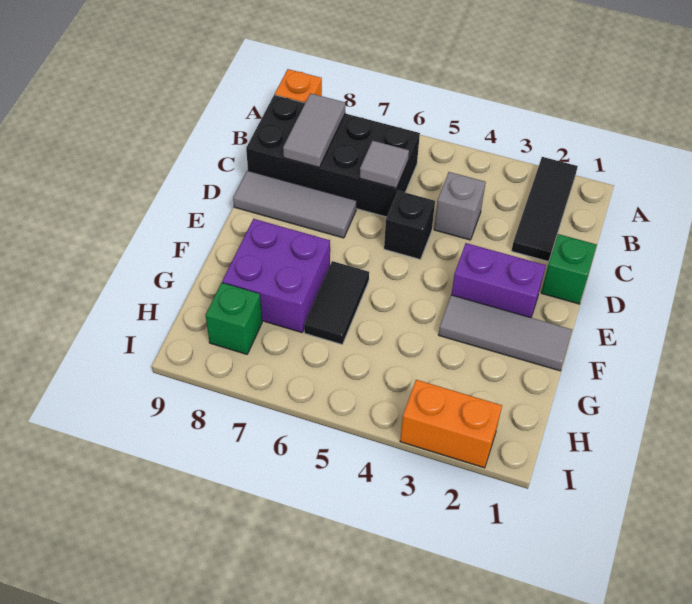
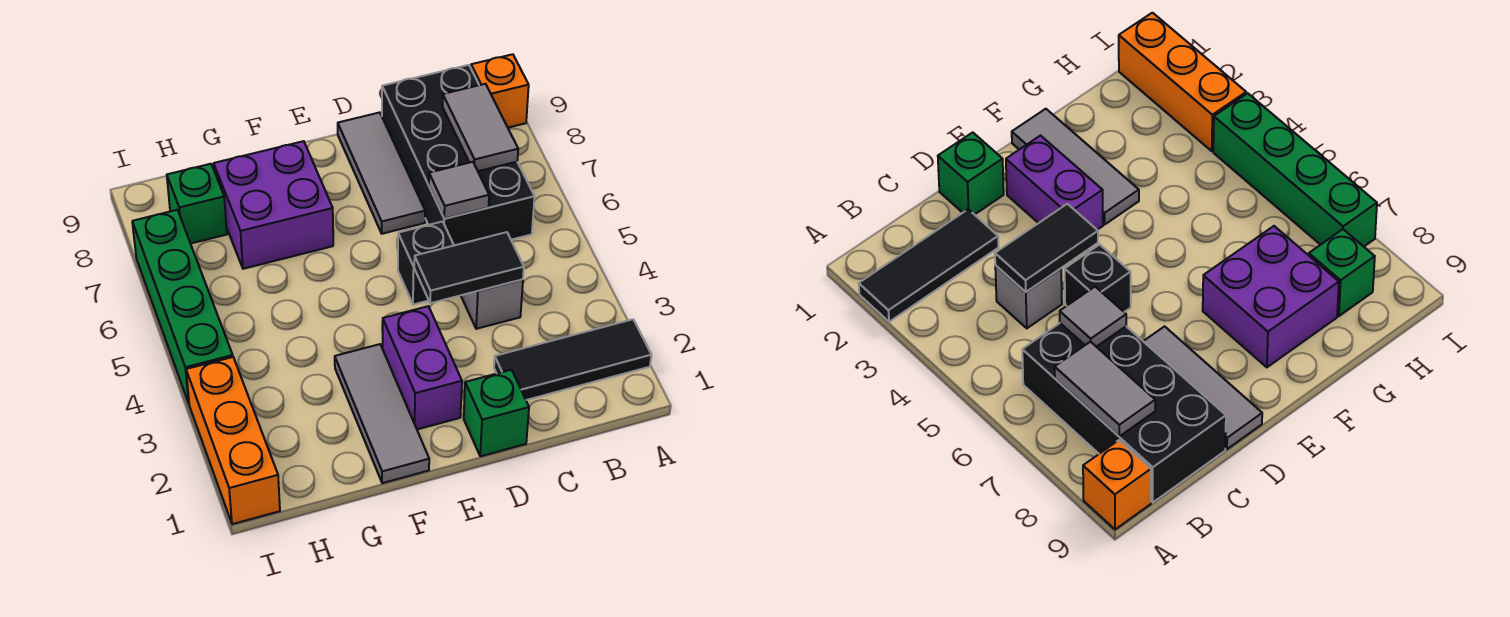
grey 1x2 tile [283,93,345,167] -> grey 1x2 tile turned to [442,84,518,171]
black 1x2 tile [304,261,369,344] -> black 1x2 tile moved to [414,232,524,303]
orange 1x2 brick [400,380,502,468] -> orange 1x3 brick [186,357,280,524]
none -> green 1x4 brick [132,210,233,403]

